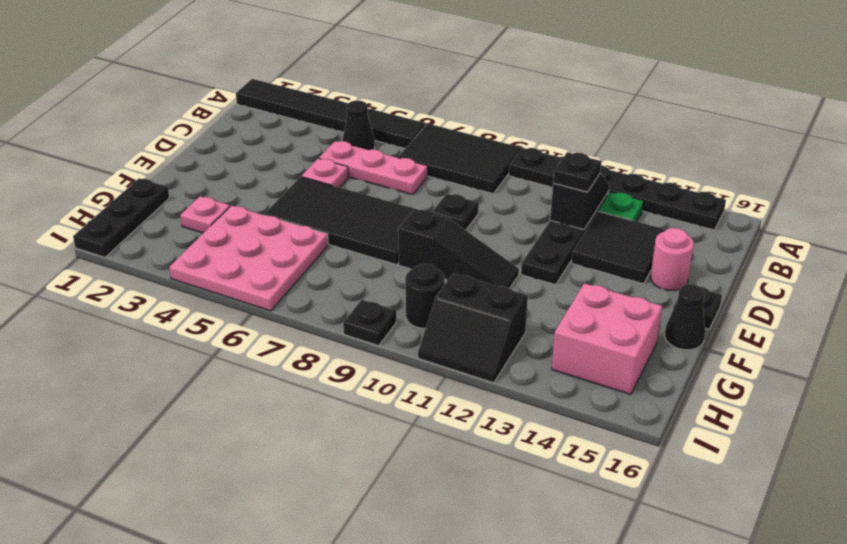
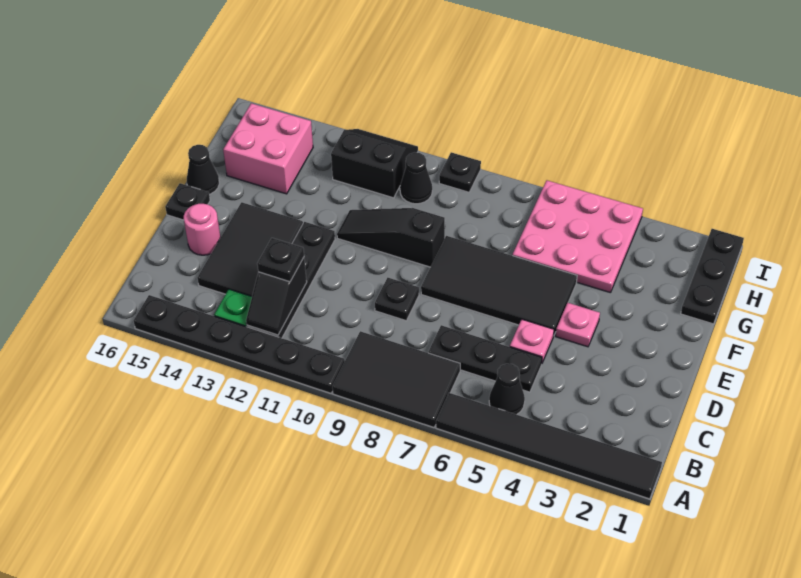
pink 1x3 plate [319,141,428,195] -> black 1x3 plate [428,325,542,392]
black 2x2 tile [571,211,666,284] -> black 2x3 tile [197,202,303,296]
pink 1x1 plate [180,196,230,233] -> pink 1x1 plate moved to [556,303,600,347]
black 1x1 round brick [405,264,445,328] -> black 1x1 cone [400,152,432,204]

